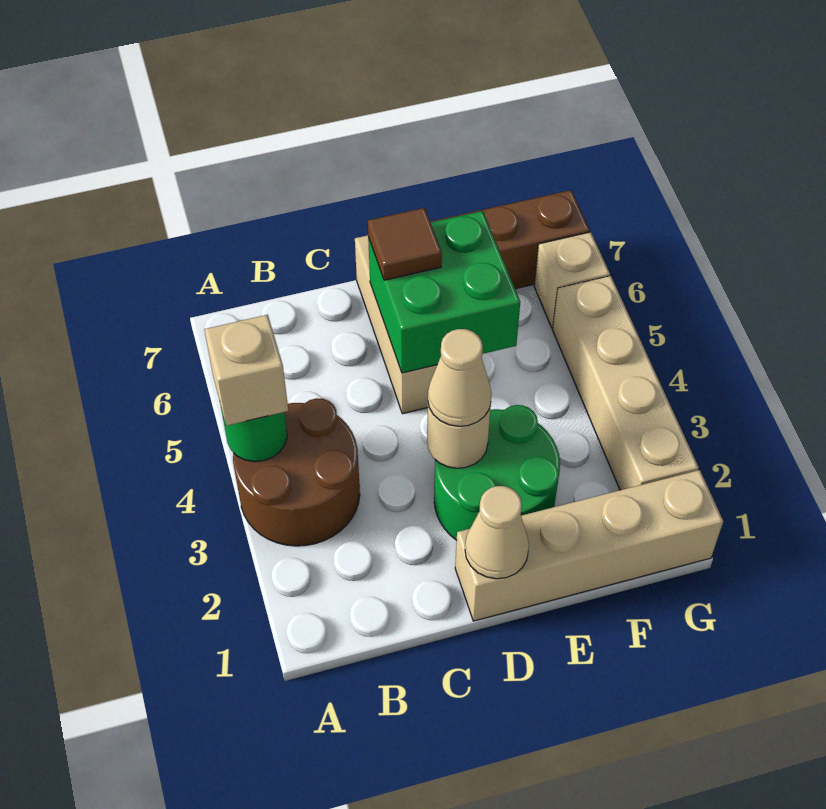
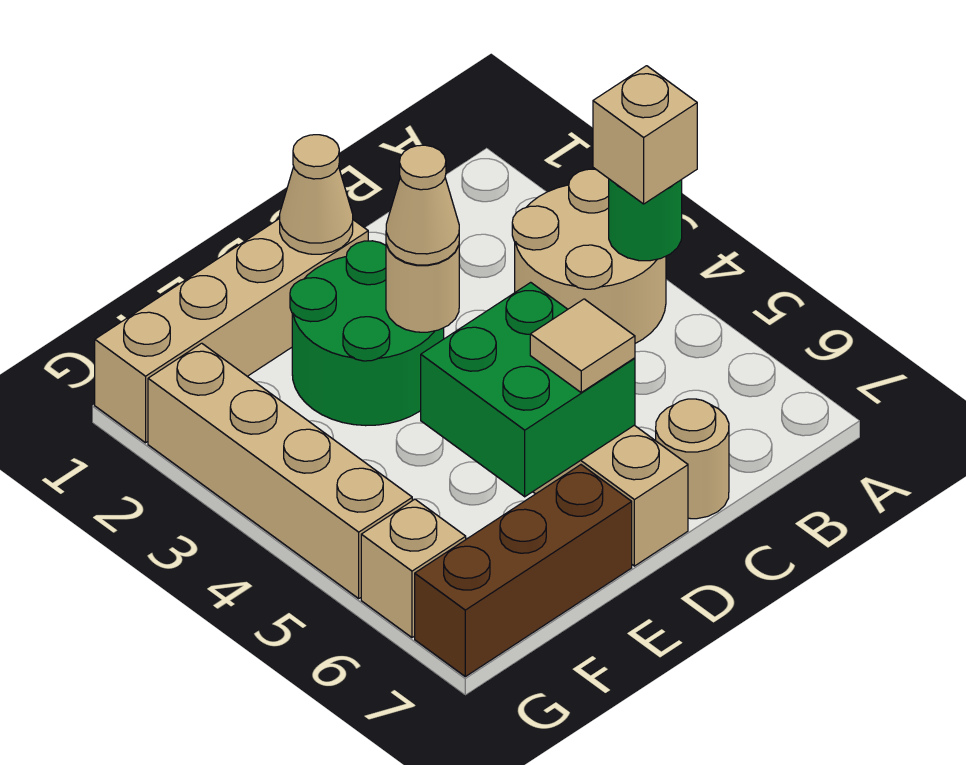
brown 2x2 round brick [233,398,360,546] -> tan 2x2 round brick [512,169,666,343]
none -> tan 1x1 round brick [656,399,729,519]
brown 1x1 tile [368,208,442,280] -> tan 1x1 tile [530,299,635,392]

